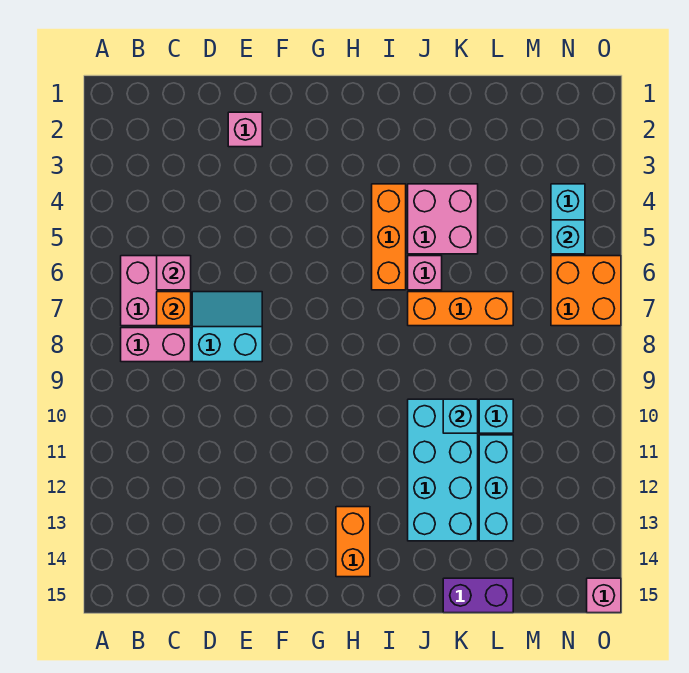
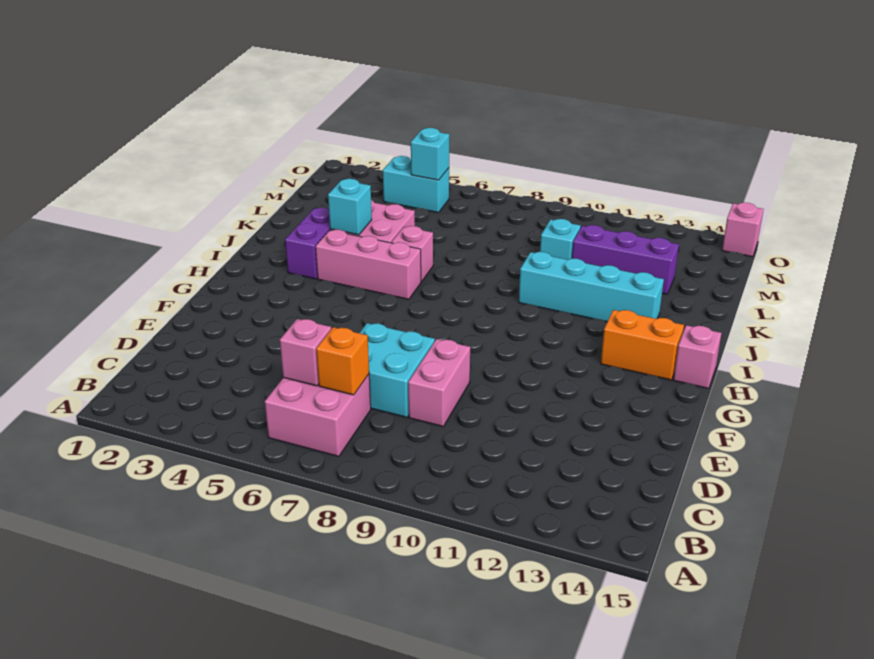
pink 1x2 brick [121,328,191,362] -> pink 1x2 brick moved to [408,339,470,427]
cyan 2x2 slope [192,292,262,362] -> cyan 2x2 brick [360,323,435,417]
pink 1x1 brick [228,112,262,147] -> pink 1x1 brick moved to [673,325,721,389]
orange 1x3 brick [372,184,406,290] -> pink 1x3 brick [316,230,421,299]
orange 1x3 brick [408,292,513,326] -> none
cyan 2x4 brick [408,399,478,541] -> cyan 1x4 brick [519,252,664,322]
cyan 1x1 brick [443,399,478,433] -> cyan 1x1 brick moved to [328,179,372,235]
purple 1x2 brick [443,578,513,613] -> purple 1x2 brick moved to [285,208,330,279]
cyan 1x3 brick [479,435,513,541] -> purple 1x3 brick [572,225,679,294]
orange 2x2 brick [551,256,621,326] -> none

